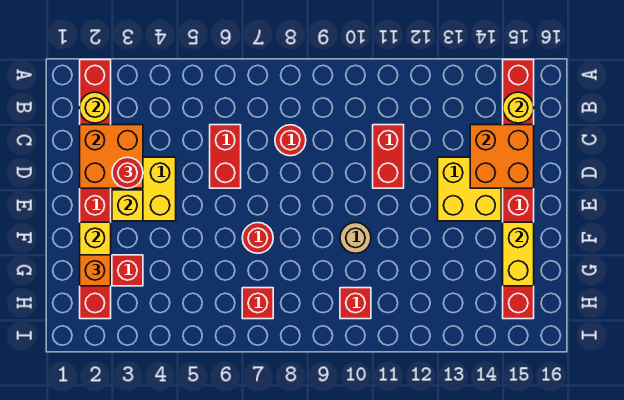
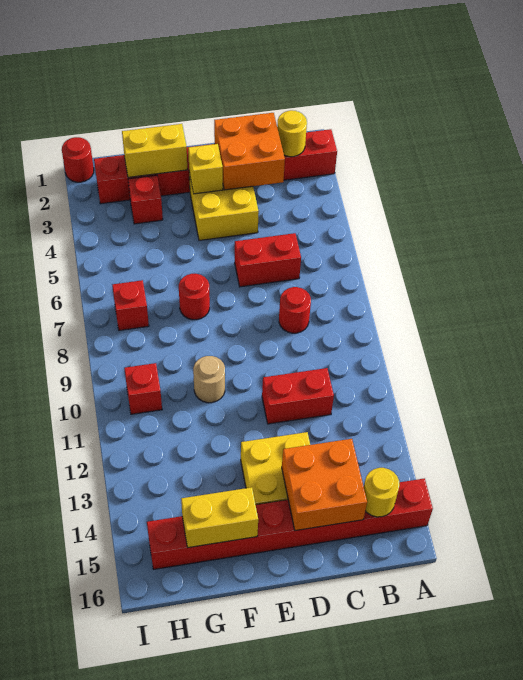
red 1x1 round brick [112,157,143,188] -> red 1x1 round brick moved to [62,137,94,182]
orange 1x1 brick [80,255,111,286] -> none

